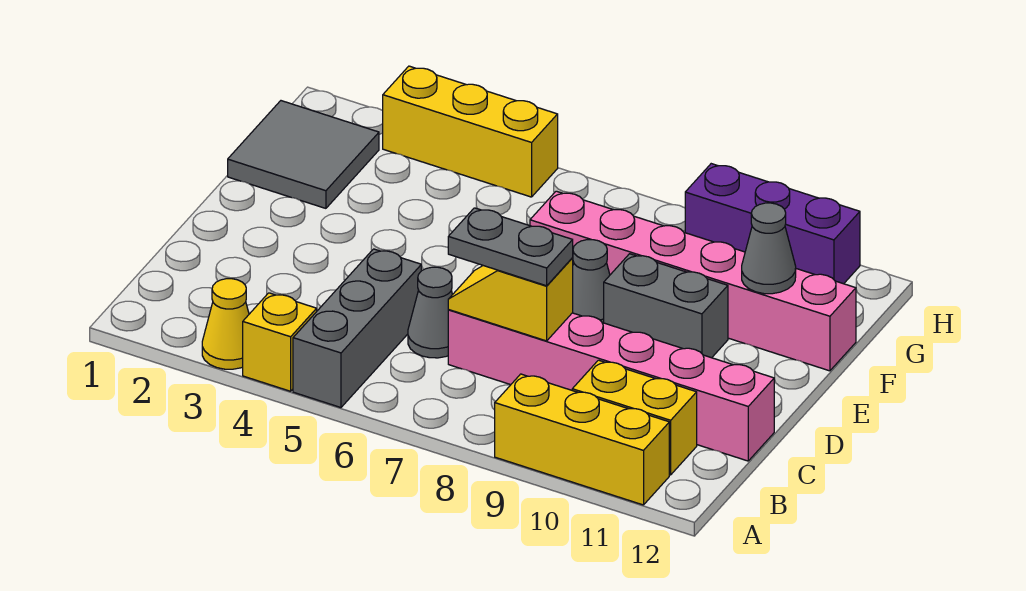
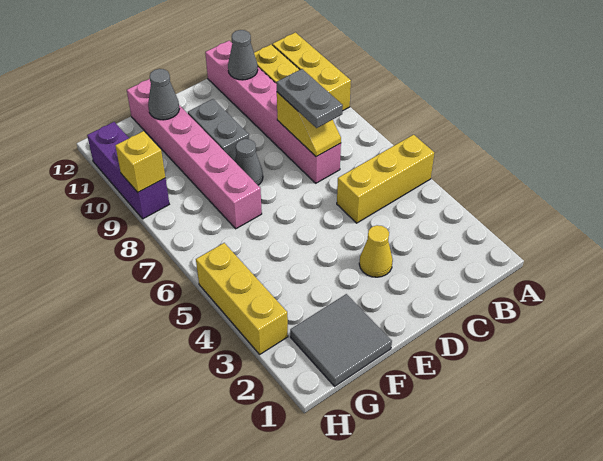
yellow 1x1 cone [202,279,249,369] -> yellow 1x1 cone moved to [359,225,393,277]
yellow 1x1 brick [243,293,317,391] -> yellow 1x1 brick moved to [115,131,165,192]
grey 1x3 brick [293,249,421,408] -> yellow 1x3 brick [337,135,434,223]
grey 1x1 cone [408,267,452,358] -> grey 1x1 cone moved to [228,30,258,80]

